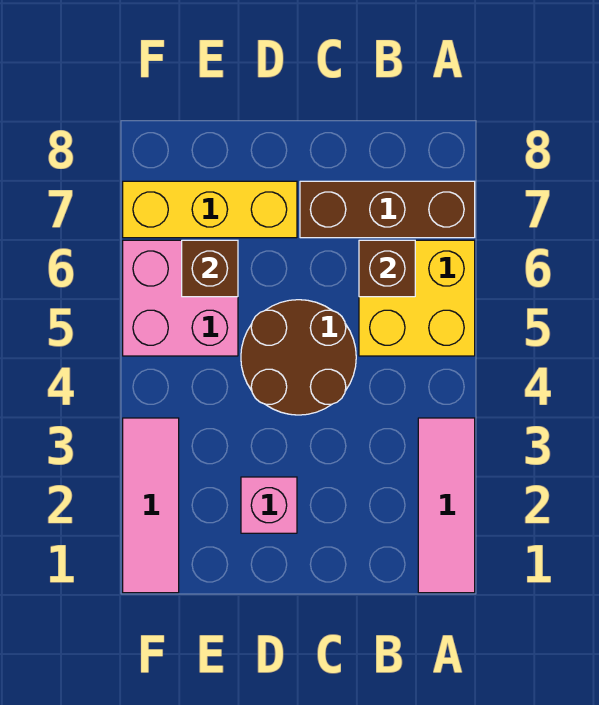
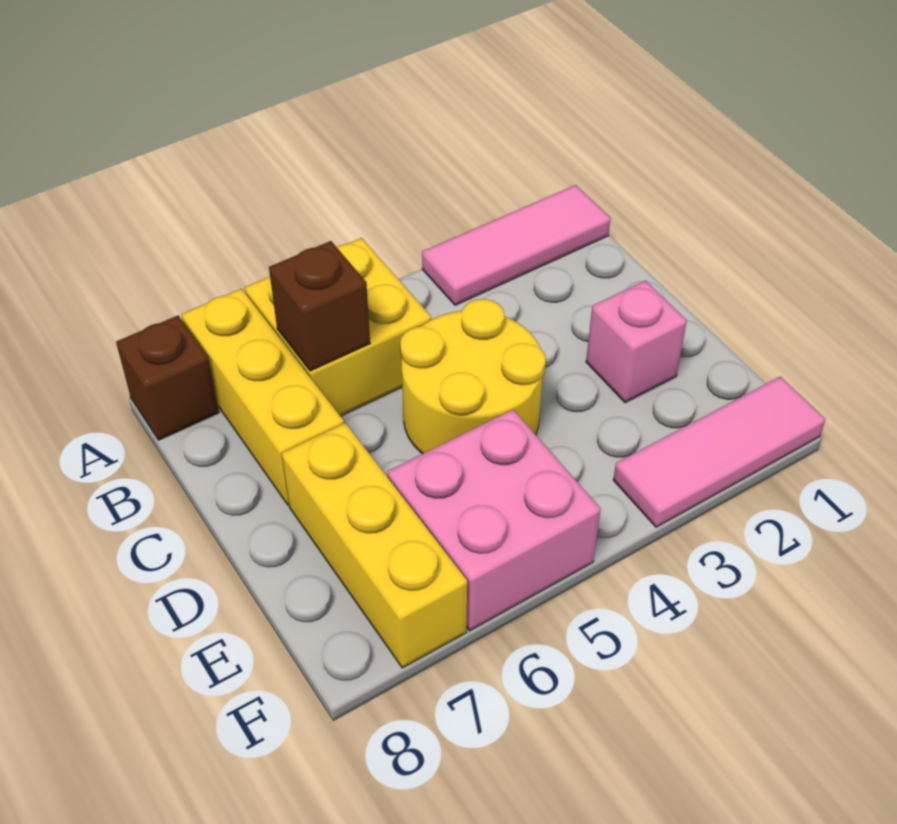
brown 1x3 brick [300,181,475,238] -> yellow 1x3 brick [182,289,344,505]
brown 2x2 round brick [241,300,356,415] -> yellow 2x2 round brick [400,299,546,454]
brown 1x1 brick [182,240,238,297] -> brown 1x1 brick moved to [116,316,219,440]

